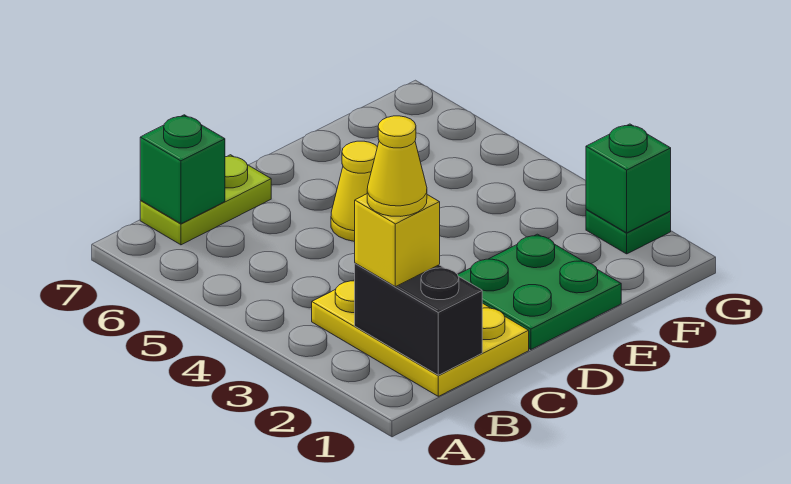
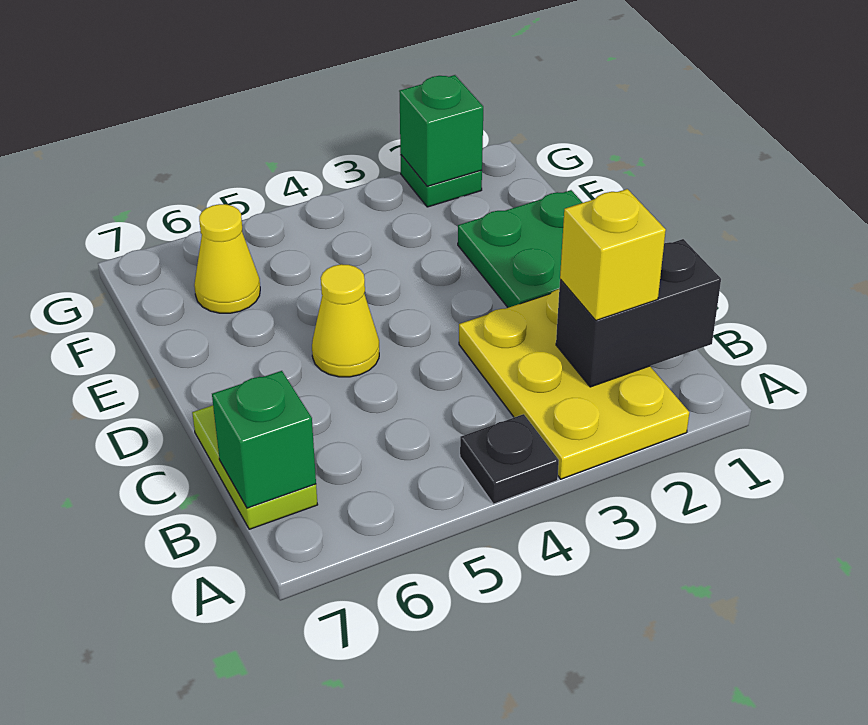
none -> black 1x1 plate [460,414,559,504]
yellow 2x3 plate [312,280,529,396] -> yellow 2x3 plate turned to [459,289,689,479]
yellow 1x1 cone [367,116,427,216] -> yellow 1x1 cone moved to [194,204,260,313]

